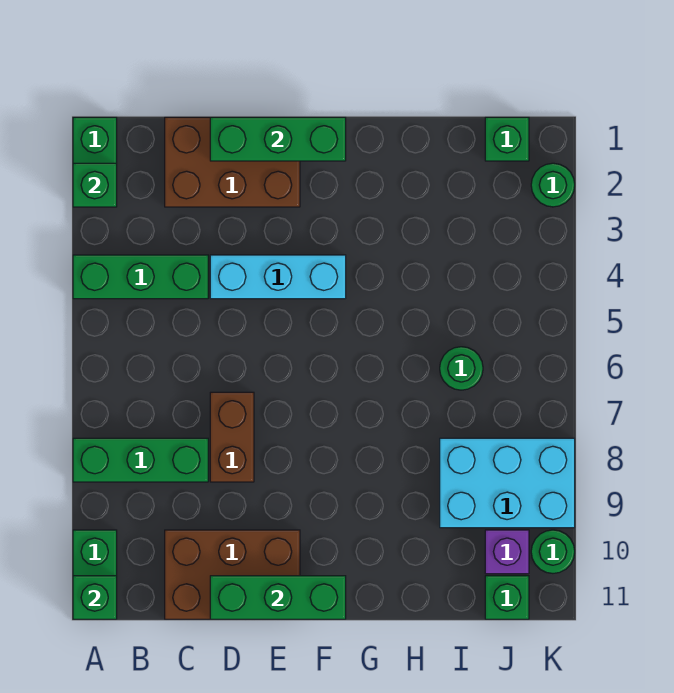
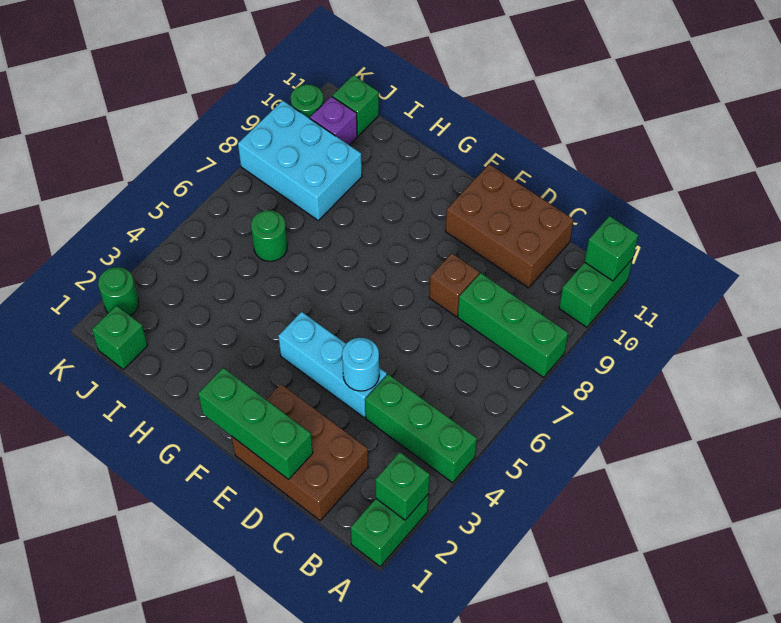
none -> cyan 1x1 round brick [342,338,379,391]
brown 1x2 brick [210,392,254,482] -> brown 1x1 brick [429,253,479,316]
green 1x3 brick [210,576,346,619] -> none

